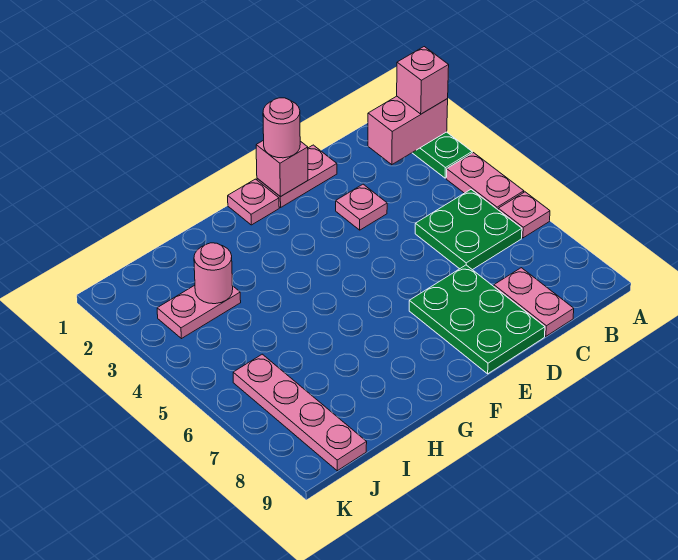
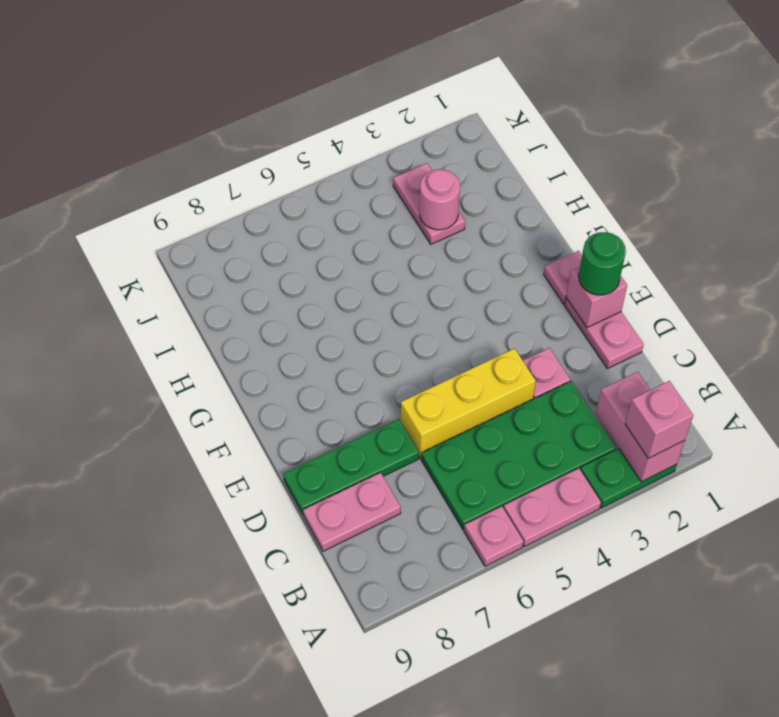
green 2x2 plate [415,190,522,270] -> green 2x4 plate [421,381,616,530]
none -> yellow 1x3 brick [401,348,536,458]
green 2x3 plate [409,265,545,374] -> green 1x3 plate [283,419,419,515]
pink 1x1 round brick [263,98,300,158] -> green 1x1 round brick [579,232,626,295]
pink 1x4 plate [233,354,367,471] -> none

